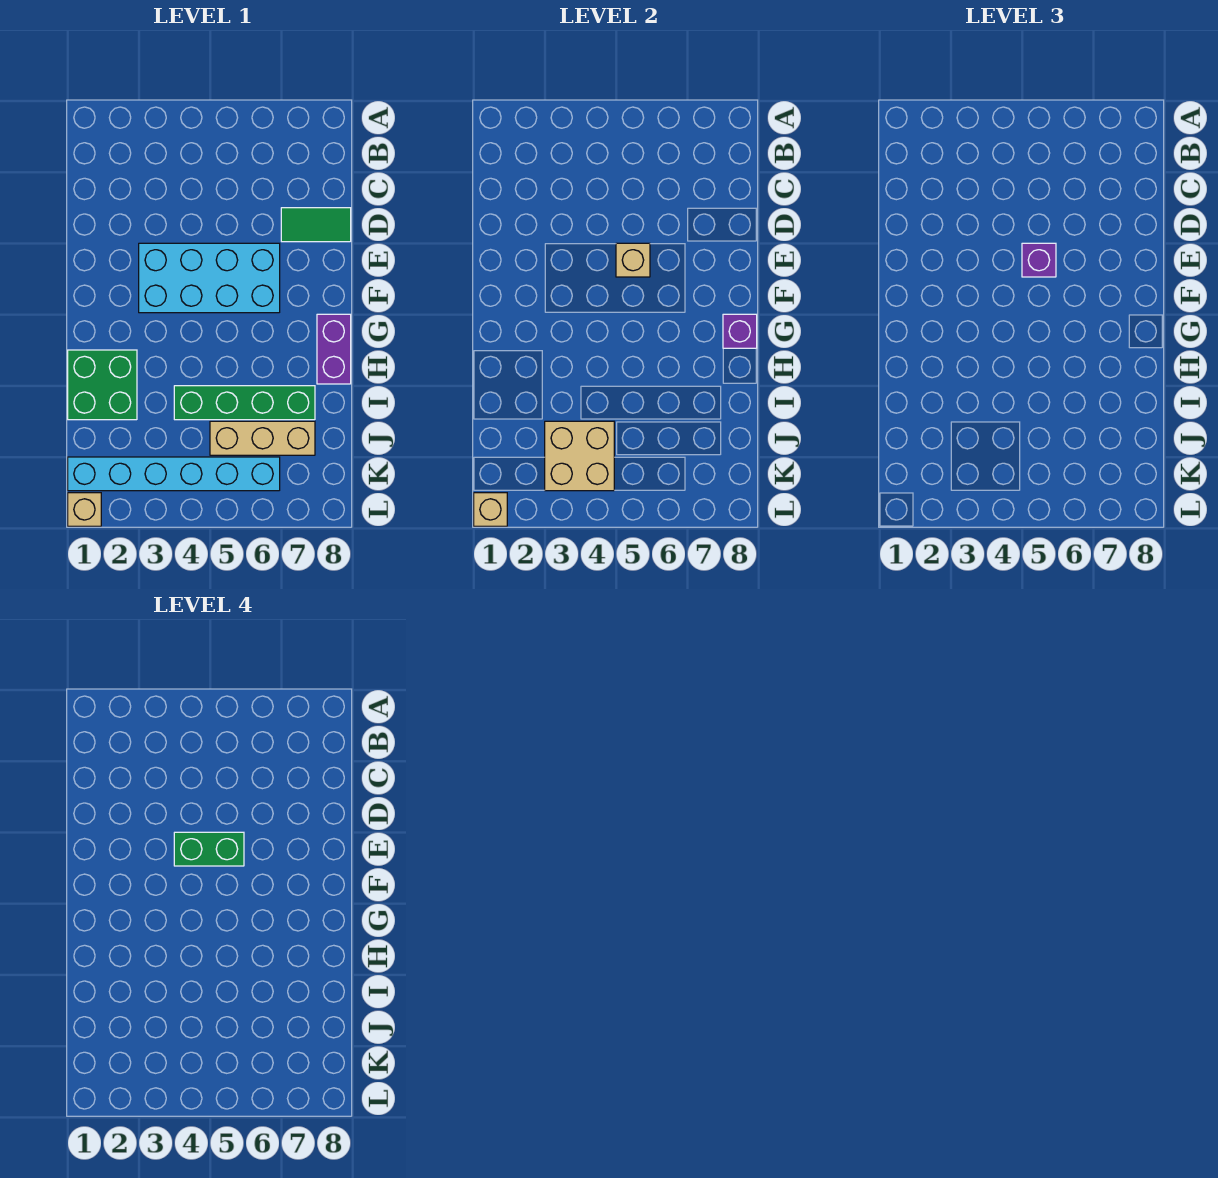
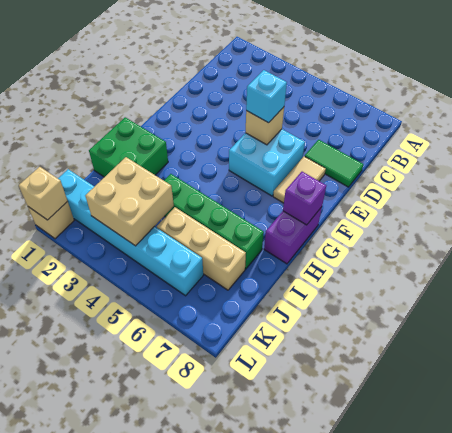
cyan 2x4 brick [139,243,280,313] -> cyan 2x2 brick [229,129,305,196]
green 1x2 brick [174,832,244,866] -> none
purple 1x1 brick [1022,243,1056,277] -> cyan 1x1 brick [246,70,287,123]
none -> tan 1x2 tile [273,156,326,203]

